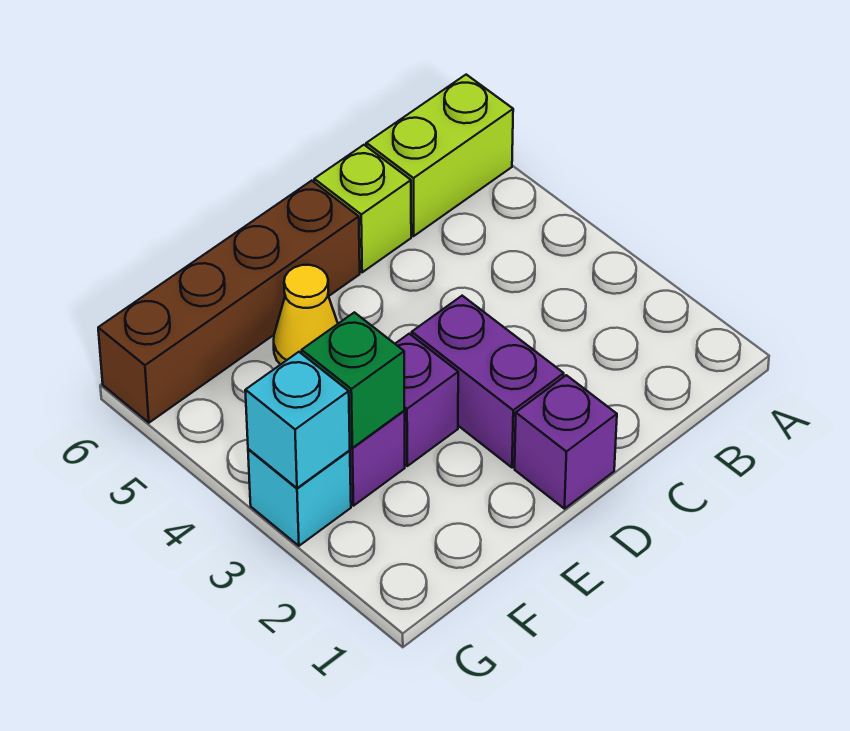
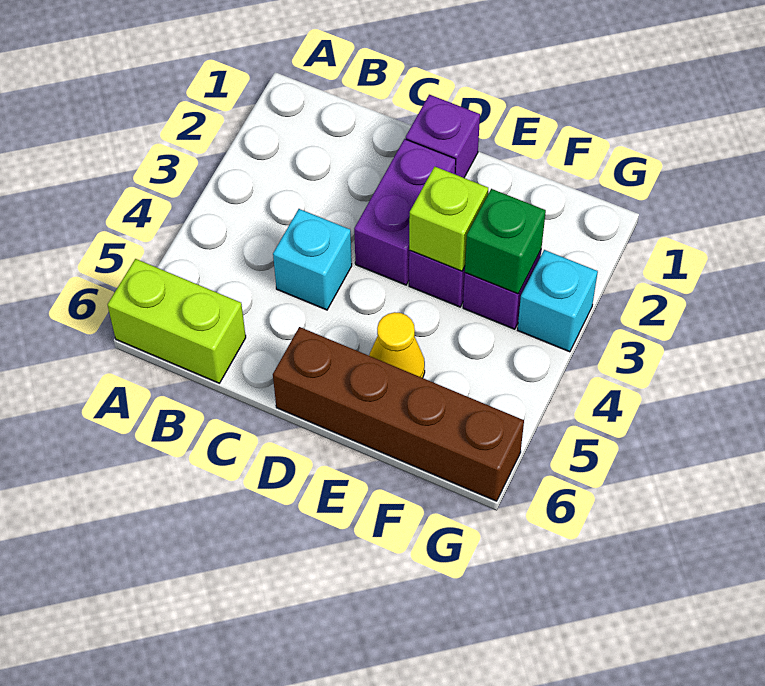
lime 1x1 brick [314,145,411,272] -> lime 1x1 brick moved to [409,167,488,271]
cyan 1x1 brick [245,352,350,488] -> cyan 1x1 brick moved to [273,209,352,310]

